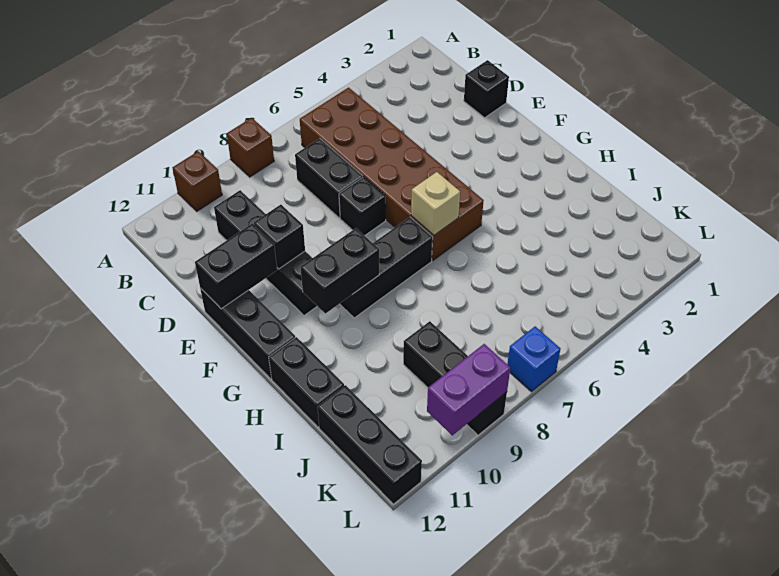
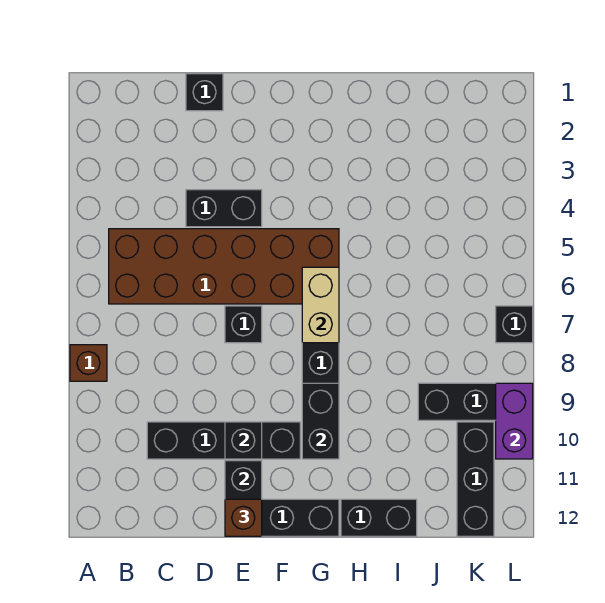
brown 1x1 brick [173,151,222,211] -> brown 1x1 brick moved to [225,499,262,536]
black 1x2 brick [295,138,363,218] -> black 1x2 brick moved to [186,190,262,227]
tan 1x1 brick [411,172,460,235] -> tan 1x2 brick [302,267,339,343]
black 1x3 brick [317,385,422,504] -> black 1x3 brick turned to [457,422,494,536]
blue 1x1 brick [507,326,561,392] -> black 1x1 brick [496,306,533,343]

